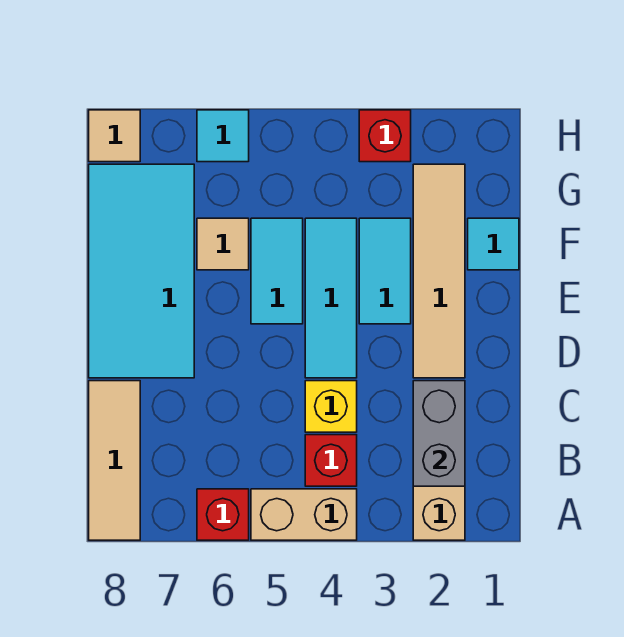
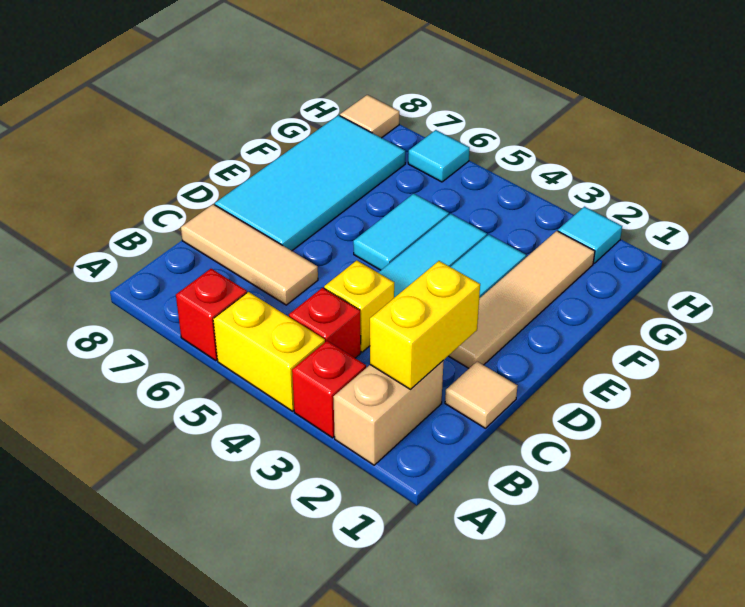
tan 1x2 brick [251,489,357,540] -> yellow 1x2 brick [213,292,325,411]
tan 1x3 tile [89,381,140,540] -> tan 1x3 tile turned to [181,204,318,305]
grey 1x2 brick [413,381,465,486] -> yellow 1x2 brick [370,261,480,389]
cyan 1x1 tile [468,218,519,270] -> cyan 1x1 tile moved to [558,207,622,263]
tan 1x1 tile [197,218,249,270] -> tan 1x1 tile moved to [445,362,517,428]
red 1x1 brick [359,110,411,162] -> red 1x1 brick moved to [292,341,366,438]

